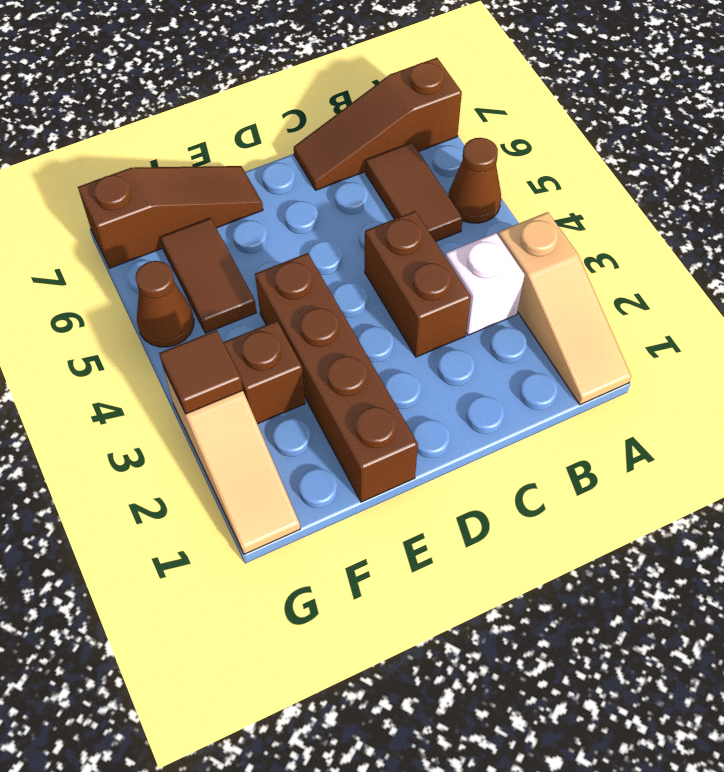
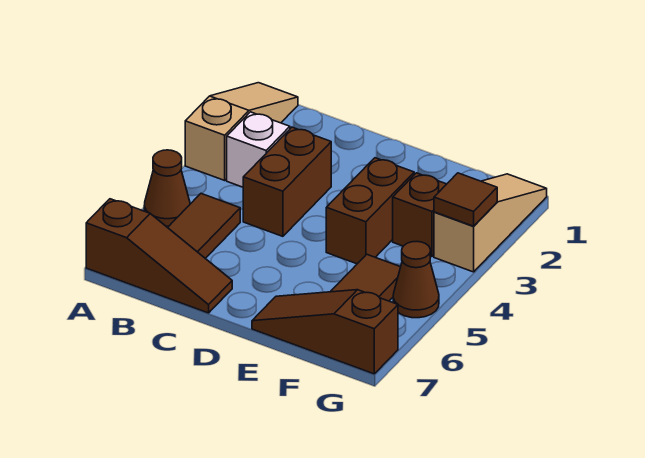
brown 1x4 brick [255,253,418,502] -> brown 1x2 brick [326,158,414,264]

